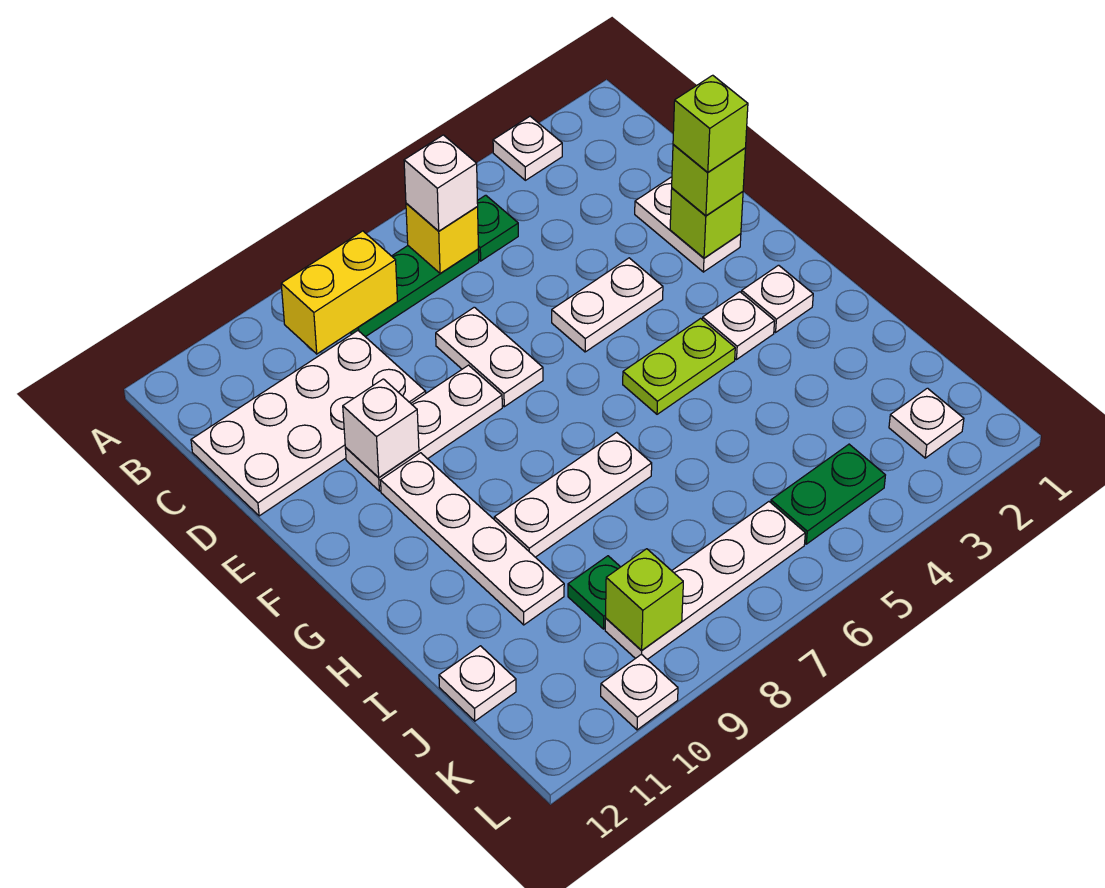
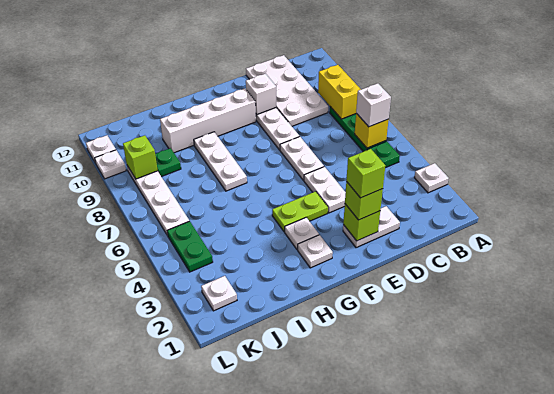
white 1x2 plate [436,307,543,407] -> white 1x2 plate turned to [280,137,324,181]
white 1x4 plate [381,453,564,625] -> white 1x4 brick [160,88,256,153]
lime 1x2 plate [623,318,735,414] -> lime 1x2 plate turned to [272,191,328,232]
white 1x1 plate [439,646,516,721] -> white 1x1 plate moved to [86,135,116,162]

